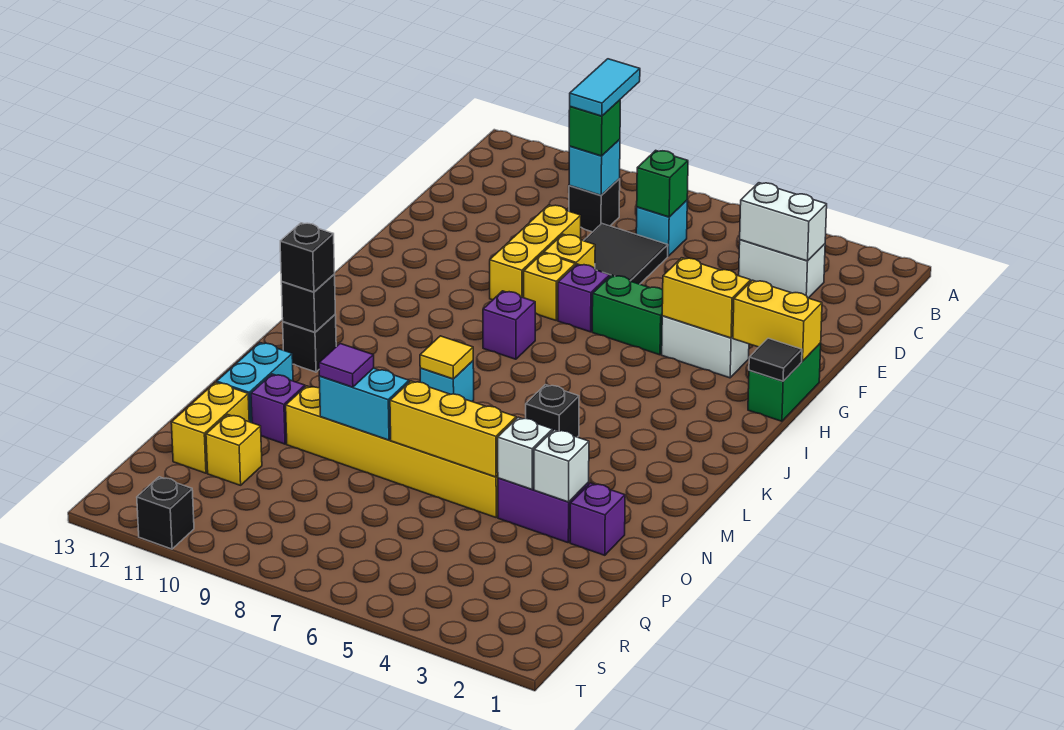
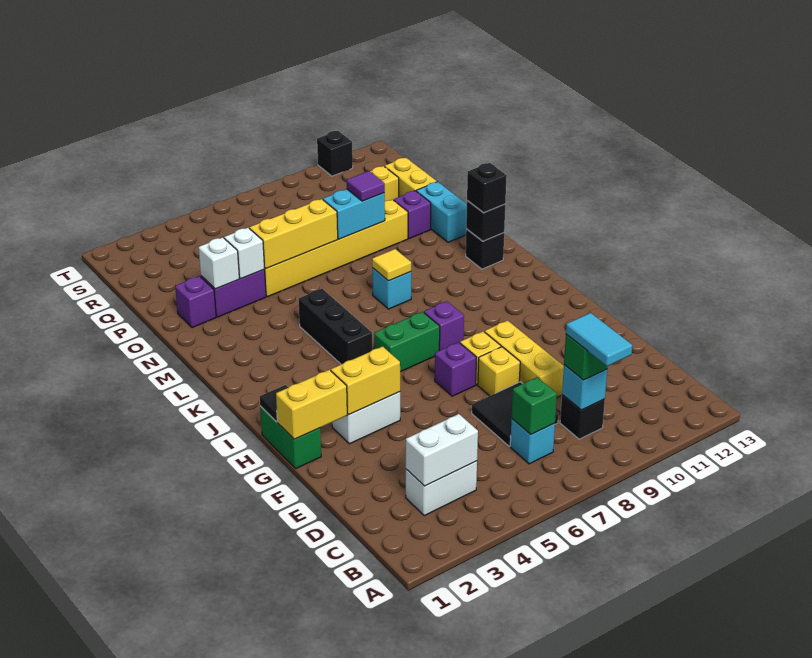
green 1x2 brick [592,275,663,355] -> green 1x2 brick moved to [374,312,440,372]
black 1x1 brick [526,385,579,437] -> black 1x3 brick [298,289,372,364]

